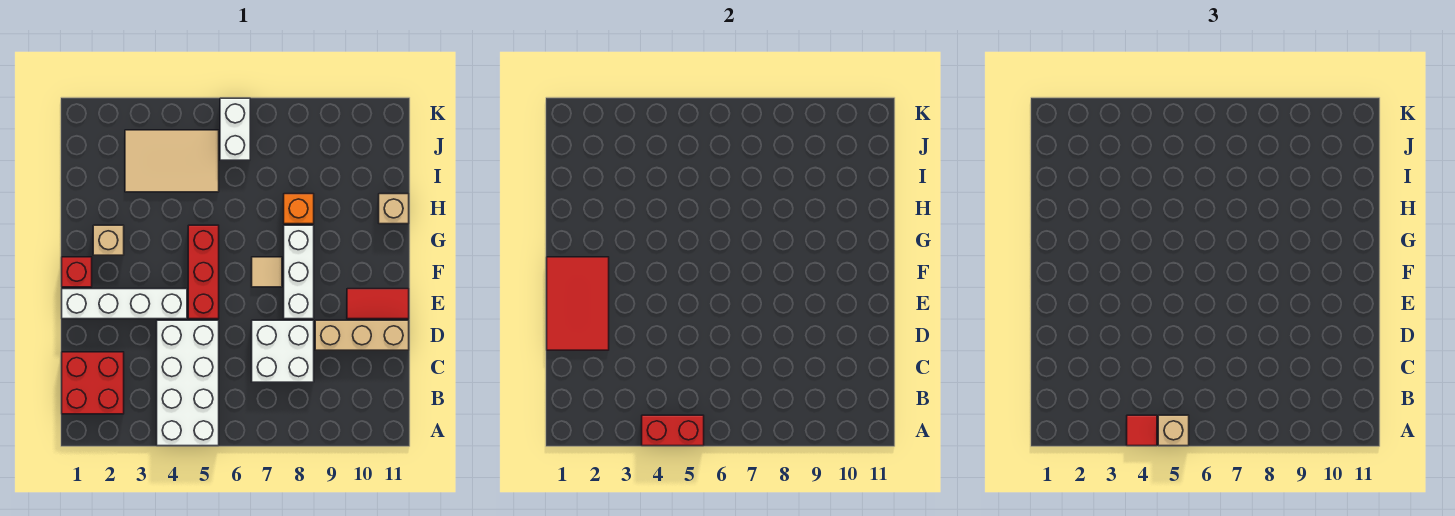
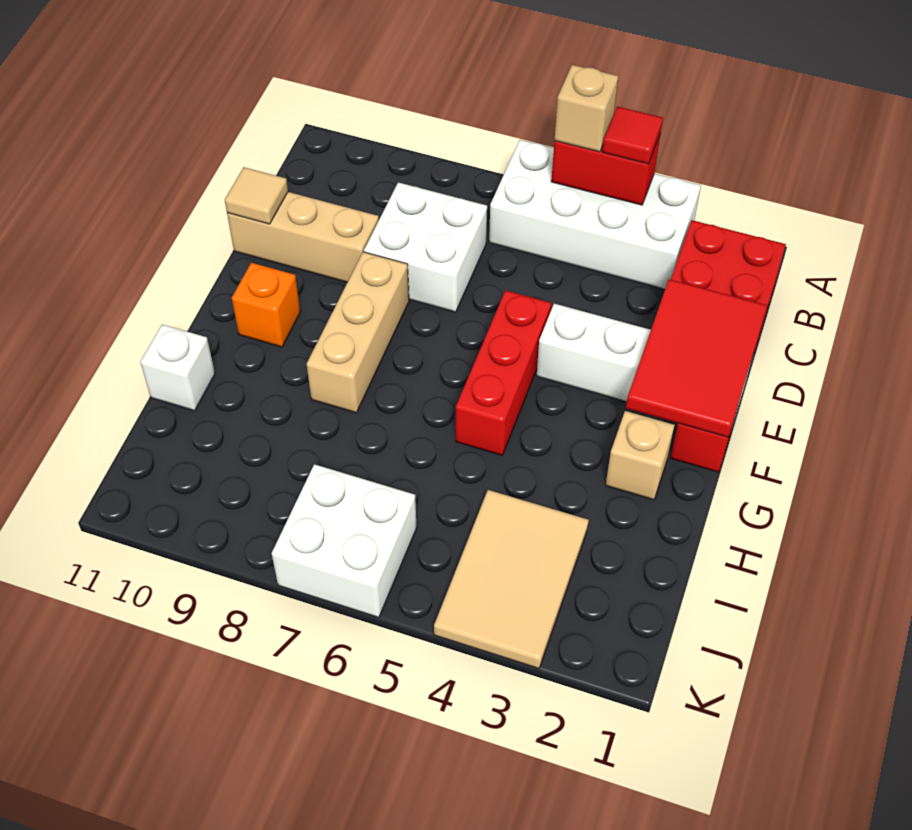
white 2x4 brick [157,320,219,446] -> white 2x4 brick turned to [489,140,701,289]
white 1x3 brick [284,225,314,319] -> tan 1x3 brick [307,252,409,413]
red 1x2 tile [347,289,409,319] -> none
tan 1x1 tile [252,257,282,287] -> tan 1x1 tile moved to [225,167,288,224]
orange 1x1 brick [284,194,314,224] -> orange 1x1 brick moved to [232,263,300,347]
tan 1x1 brick [379,194,409,224] -> white 1x1 brick [140,324,215,411]
tan 2x3 tile [125,130,219,192] -> tan 2x3 tile turned to [434,490,589,668]
white 1x2 brick [220,98,250,160] -> white 2x2 brick [272,464,417,617]

